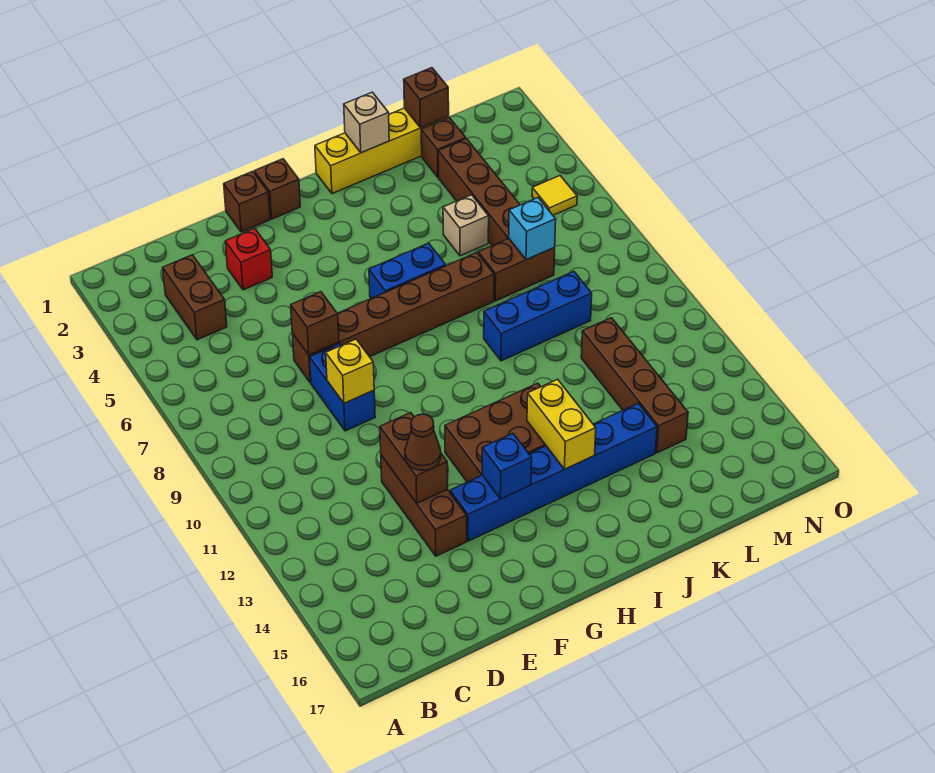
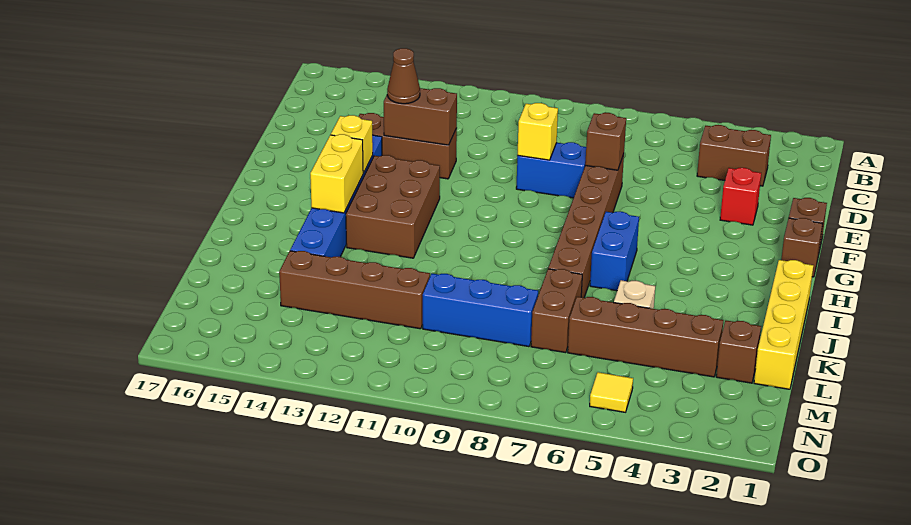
blue 1x1 brick [482,434,532,499] -> yellow 1x1 brick [331,115,373,173]
yellow 1x2 brick [527,379,596,469] -> yellow 1x2 brick turned to [310,134,363,213]
tan 1x1 brick [344,92,389,153] -> none
blue 1x3 brick [484,271,592,361] -> blue 1x3 brick turned to [423,274,539,347]
brown 1x1 brick [404,68,449,128] -> none
cyan 1x1 brick [509,198,556,260] -> none

